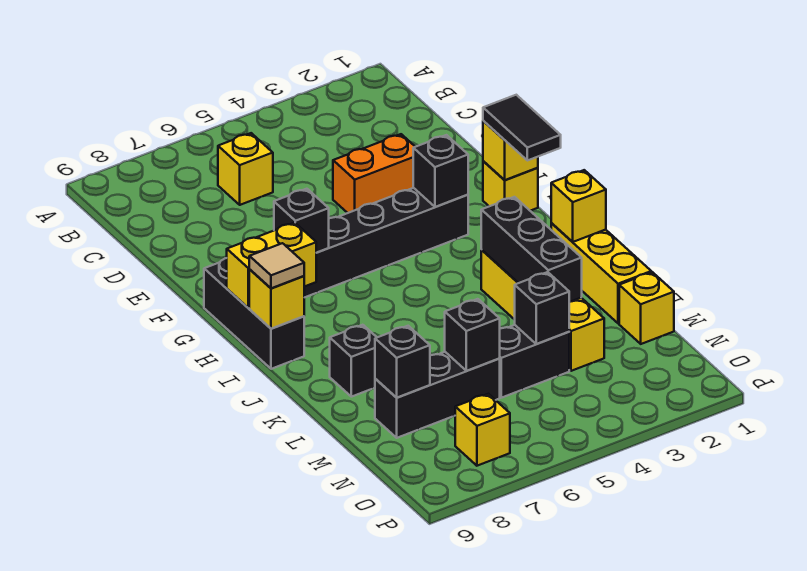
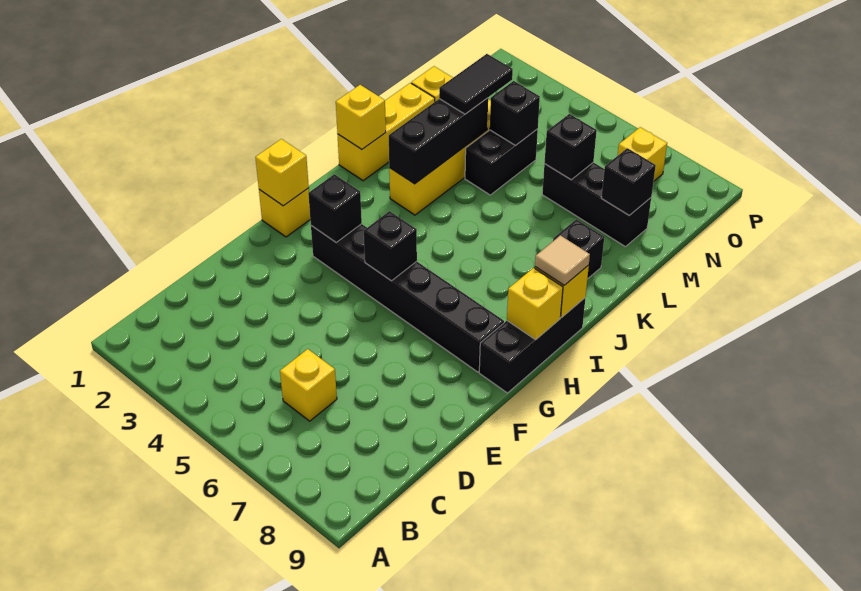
orange 1x2 brick [333,134,415,213] -> none
black 1x2 tile [483,95,561,161] -> black 1x2 tile moved to [439,54,513,114]
black 1x1 brick [274,189,329,253] -> black 1x1 brick moved to [364,211,417,281]
yellow 1x2 brick [227,223,316,308] -> yellow 1x1 brick [507,268,563,340]
black 1x2 brick [499,325,569,398] -> black 1x2 brick turned to [465,129,538,195]

